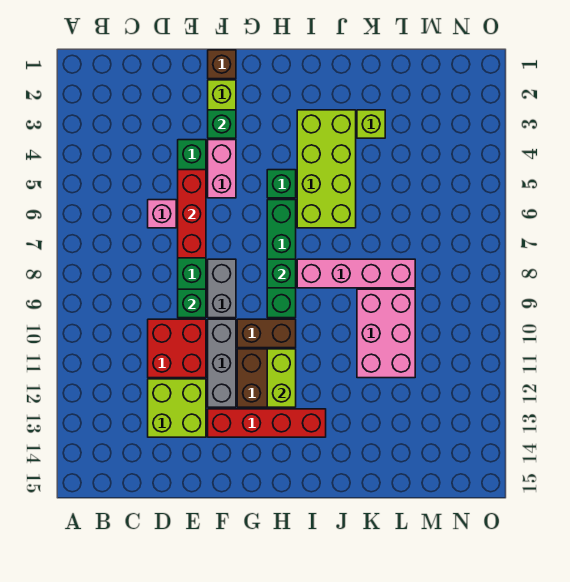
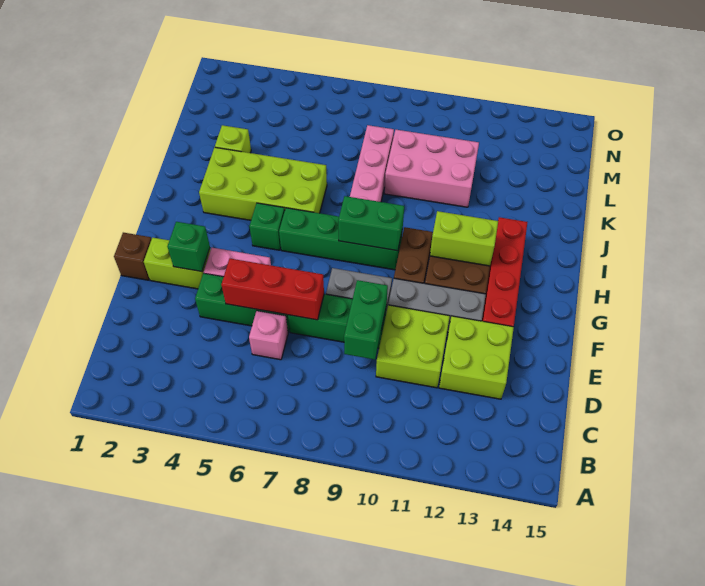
red 2x2 brick [148,319,206,378] -> lime 2x2 brick [376,305,450,388]
green 1x1 brick [178,289,206,318] -> green 1x2 brick [344,280,388,359]
green 1x1 brick [267,259,296,288] -> green 1x2 brick [338,196,404,251]

